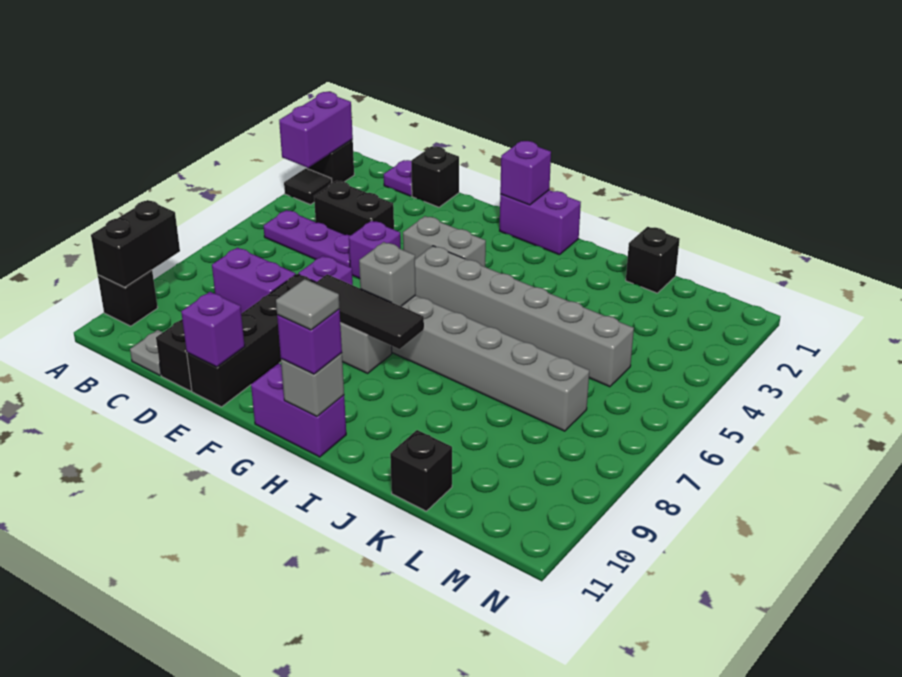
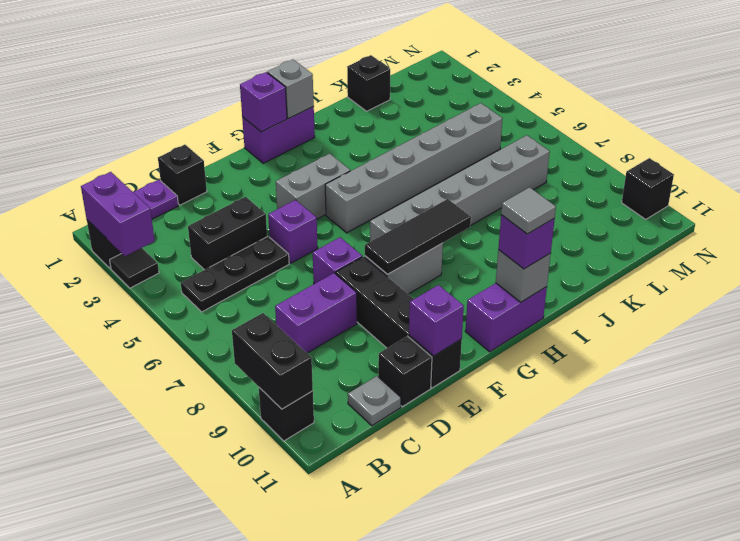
purple 1x3 plate [264,210,351,267] -> black 1x3 plate [181,236,289,312]
grey 1x1 brick [359,242,416,306] -> grey 1x1 brick moved to [267,60,314,119]
black 1x1 brick [390,430,452,511] -> black 1x1 brick moved to [622,158,674,219]

